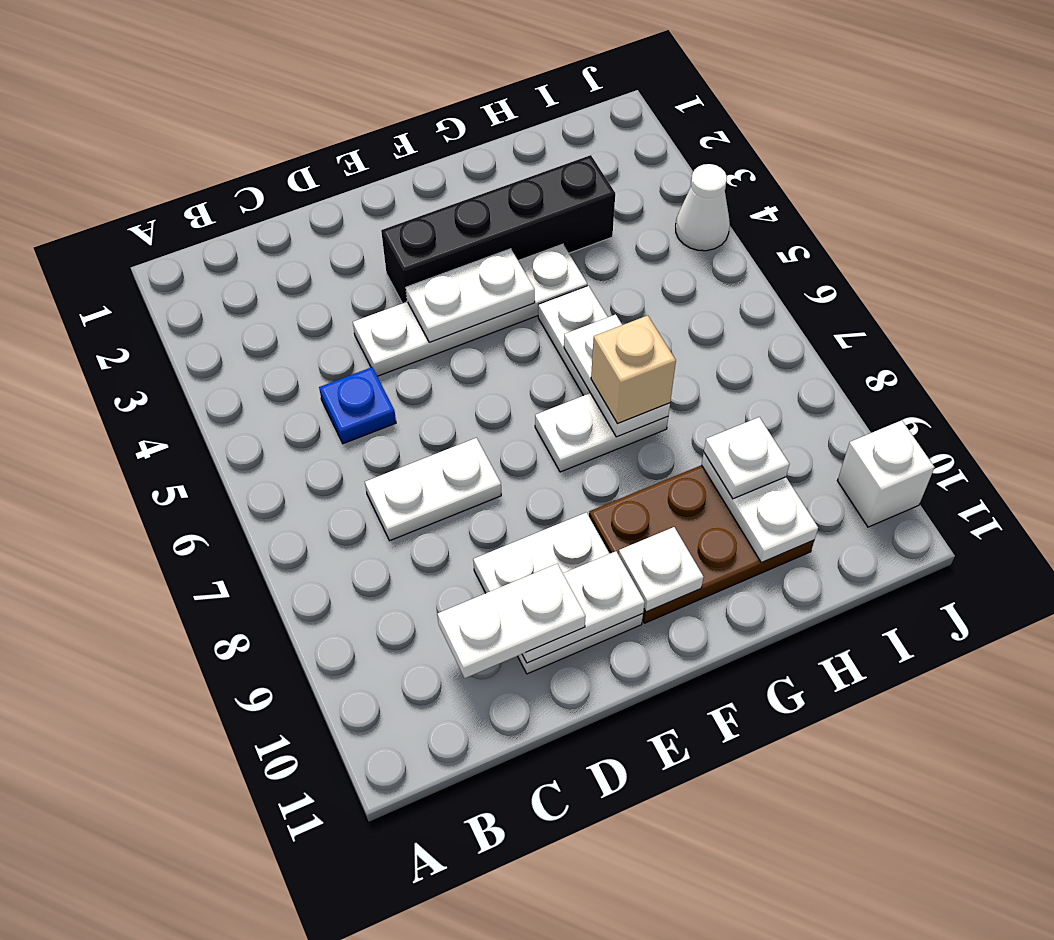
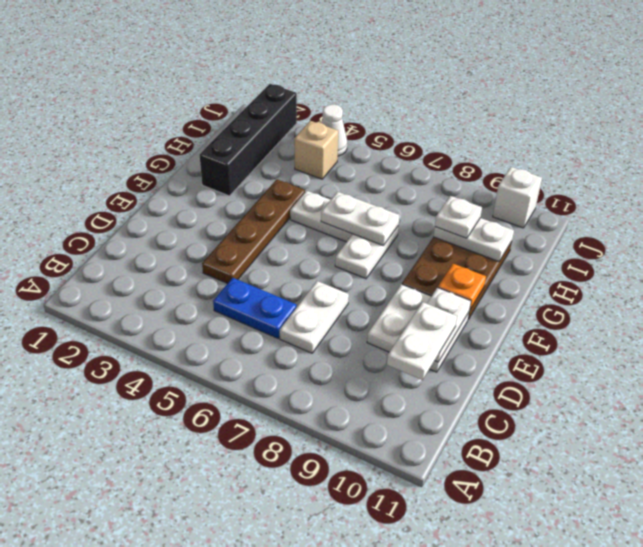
blue 1x1 plate [319,367,396,444] -> blue 1x2 plate [213,278,297,338]
white 1x4 plate [353,244,587,376] -> brown 1x4 plate [202,179,305,284]
black 1x4 brick [381,155,615,303] -> black 1x4 brick moved to [200,84,297,196]
white 1x2 plate [406,249,535,342] -> none
white 1x1 plate [619,527,704,612] -> orange 1x1 plate [438,264,486,309]
tan 1x1 brick [591,315,676,424] -> tan 1x1 brick moved to [295,121,338,179]

